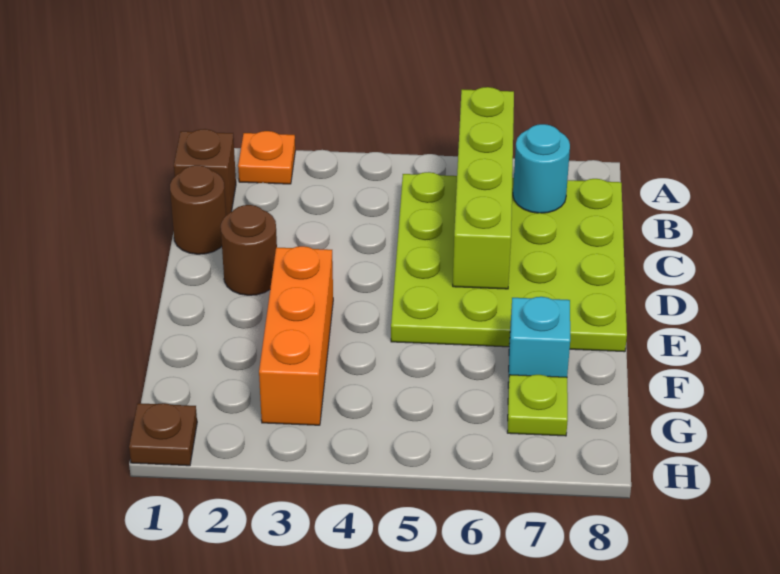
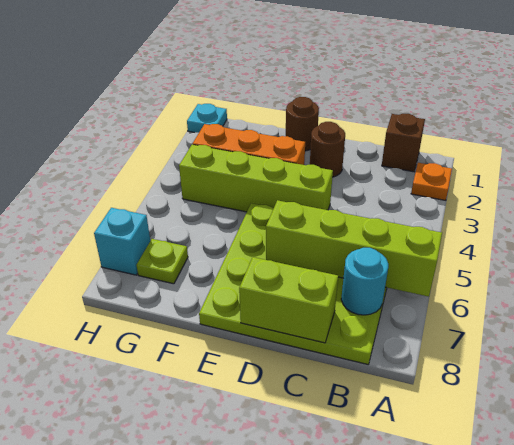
brown 1x1 round brick [170,165,226,254] -> brown 1x1 round brick moved to [286,97,319,151]
none -> lime 1x2 brick [239,257,338,343]
none -> lime 1x4 brick [179,144,333,212]
cyan 1x1 brick [508,297,570,388] -> cyan 1x1 brick moved to [94,208,150,275]
brown 1x1 plate [129,403,197,466] -> cyan 1x1 plate [187,104,227,133]

